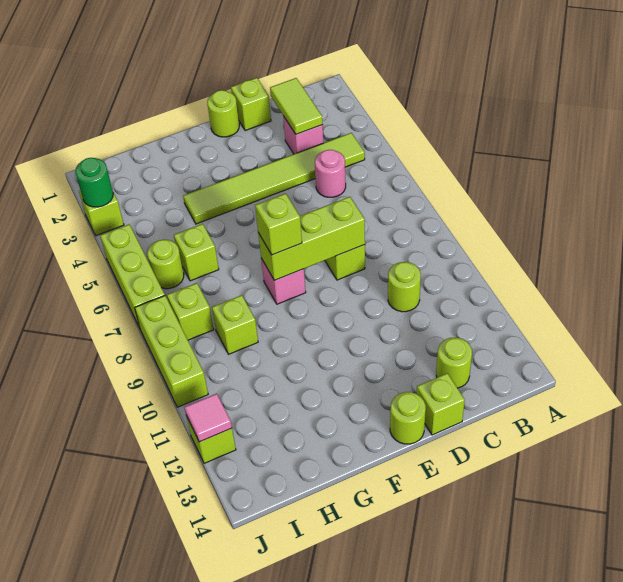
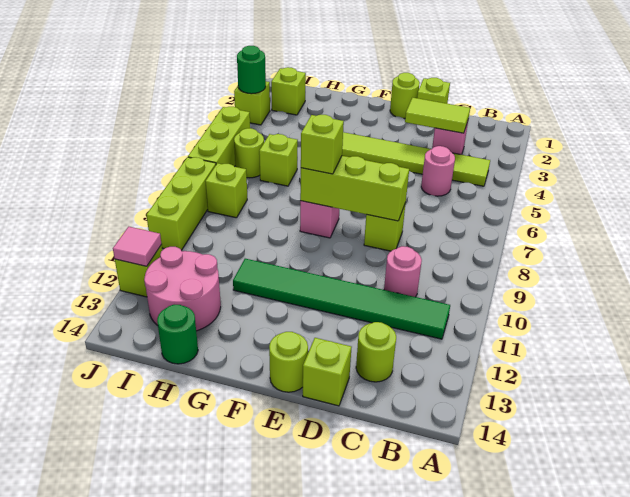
none -> green 1x6 tile [233,259,450,339]
lime 1x2 tile [270,78,323,134] -> lime 1x2 tile turned to [405,98,470,133]
lime 1x1 round brick [388,262,421,312] -> pink 1x1 round brick [384,246,422,297]
lime 1x1 brick [212,295,258,354] -> lime 1x1 brick moved to [271,67,306,115]
none -> pink 2x2 round brick [144,247,221,331]
none -> green 1x1 round brick [157,305,198,364]

